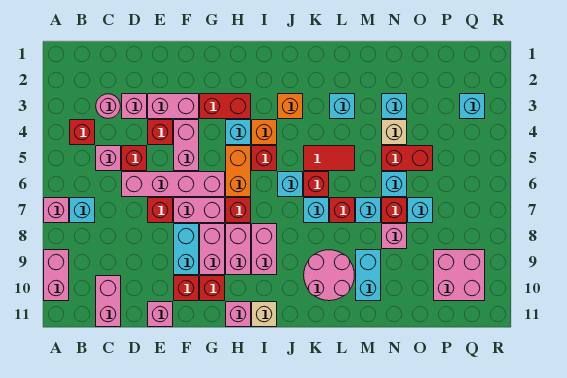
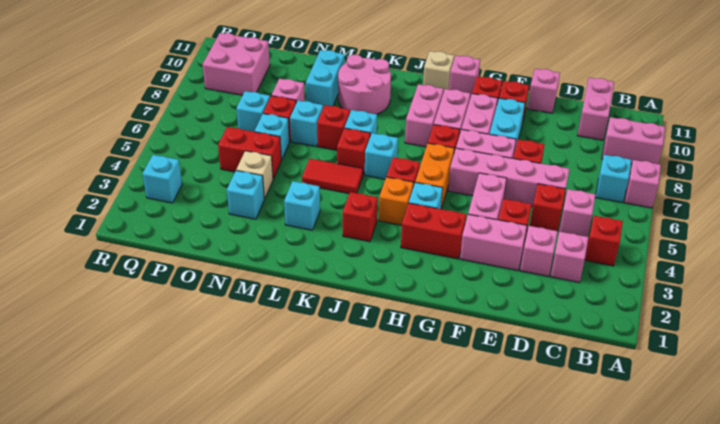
pink 1x2 brick [44,250,69,301] -> pink 1x2 brick turned to [602,117,665,164]
pink 1x1 round brick [96,94,120,119] -> pink 1x1 brick [551,232,589,282]
orange 1x1 brick [278,94,303,119] -> red 1x1 brick [343,192,378,242]

